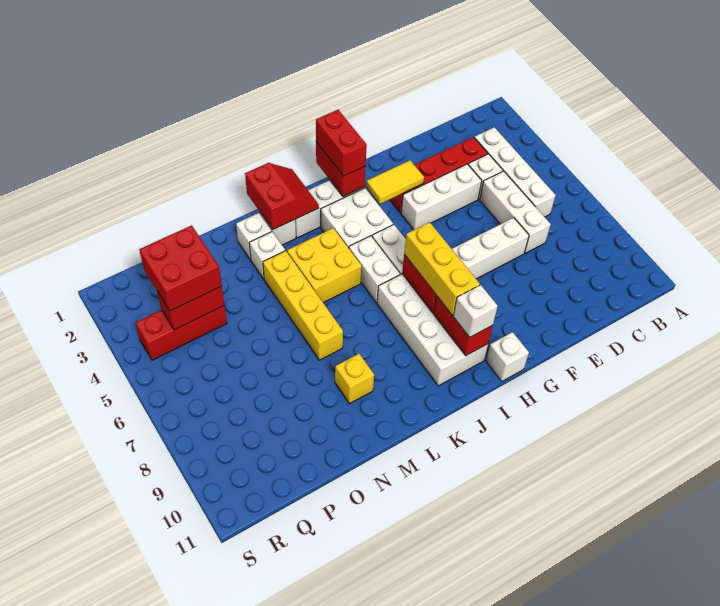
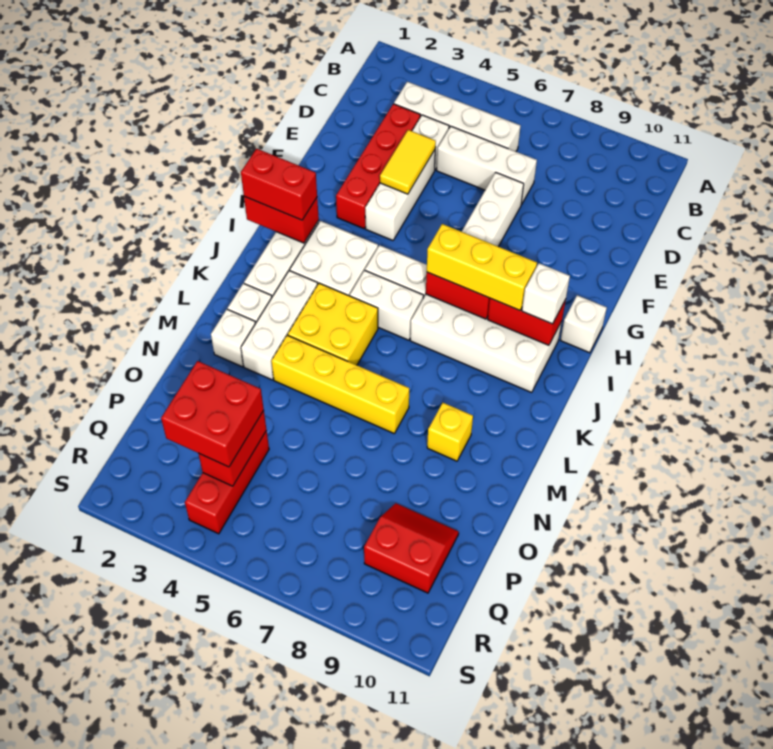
yellow 1x2 tile [366,160,424,204] -> yellow 1x2 tile moved to [380,130,436,194]
red 2x2 slope [245,163,319,230] -> red 2x2 slope moved to [364,503,459,593]
white 1x1 brick [249,232,285,279] -> white 1x3 brick [241,271,318,380]

